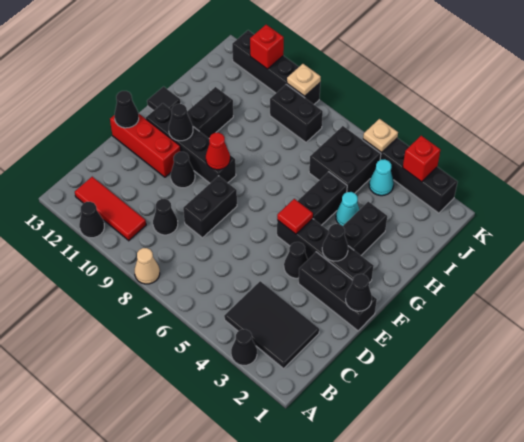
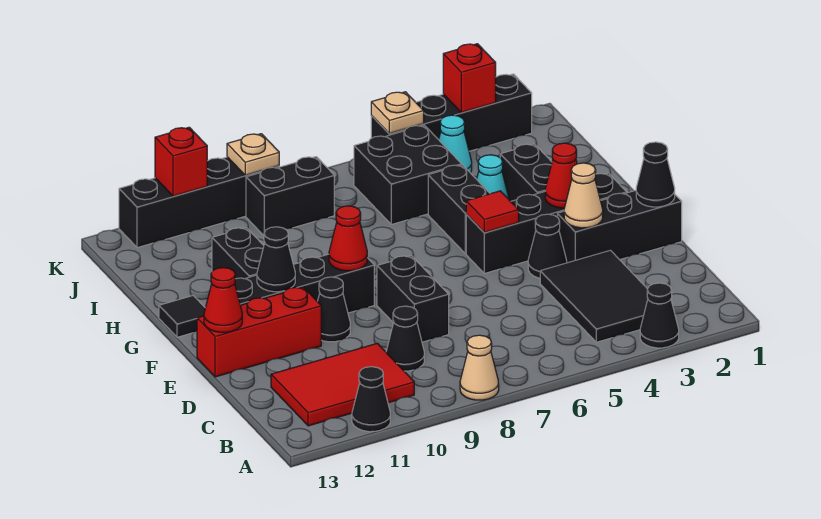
black 2x3 tile [224,281,319,368] -> black 2x3 tile turned to [540,250,648,342]
red 1x3 tile [75,177,146,241] -> red 2x3 tile [271,343,414,426]
none -> tan 1x1 cone [564,163,603,228]
black 1x1 cone [114,91,139,128] -> red 1x1 cone [204,268,242,332]
black 1x1 cone [322,224,348,261] -> red 1x1 cone [545,143,577,208]

